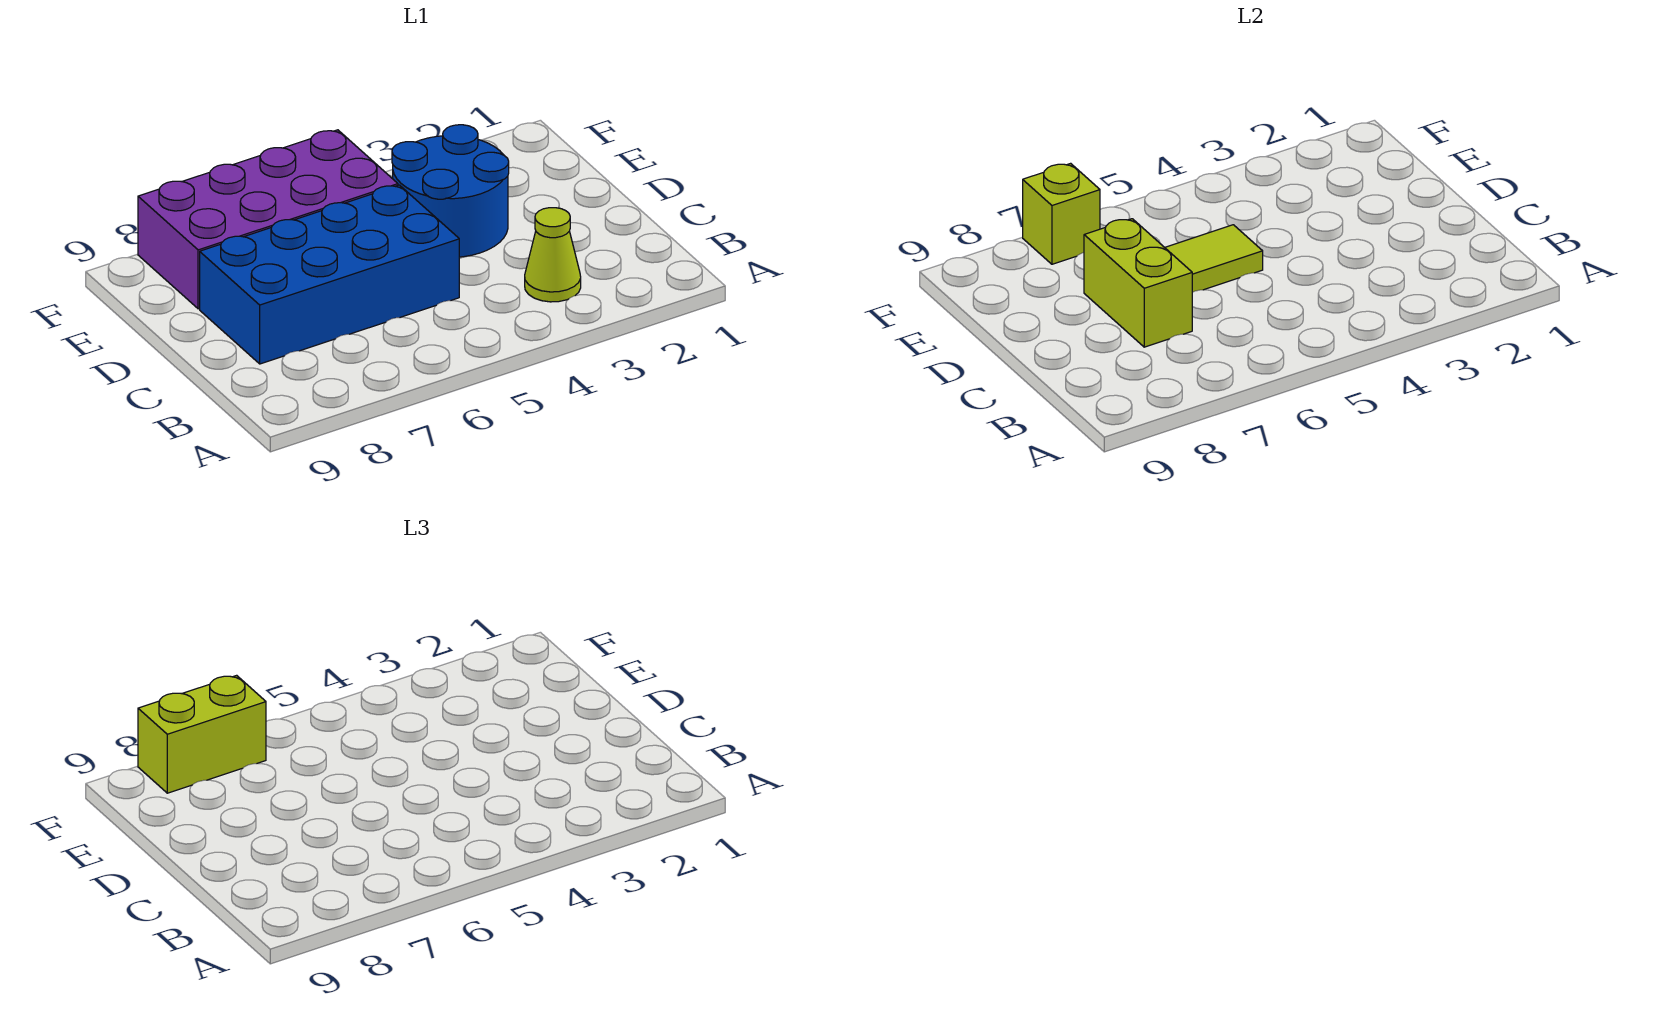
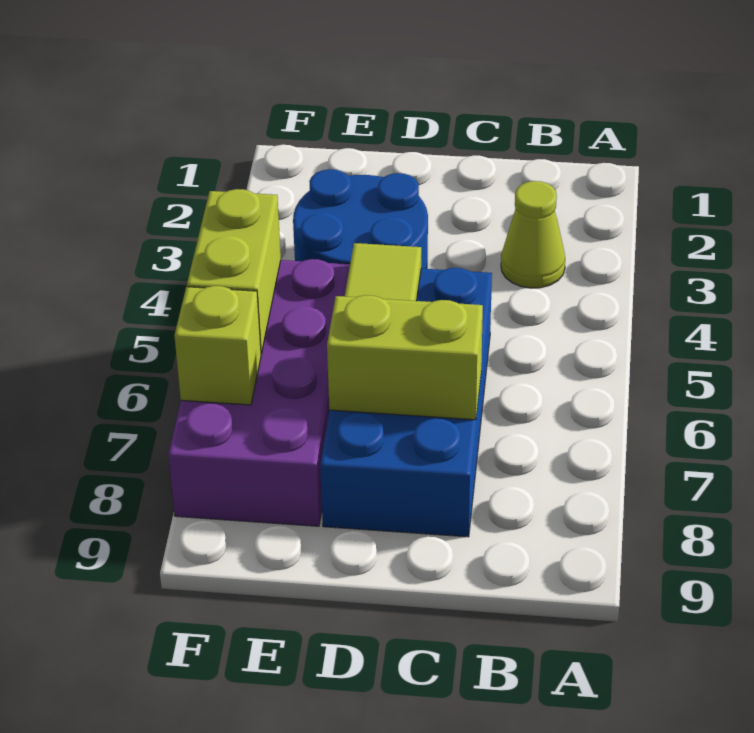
lime 1x2 brick [138,675,266,793] -> lime 1x2 brick moved to [187,189,281,353]

